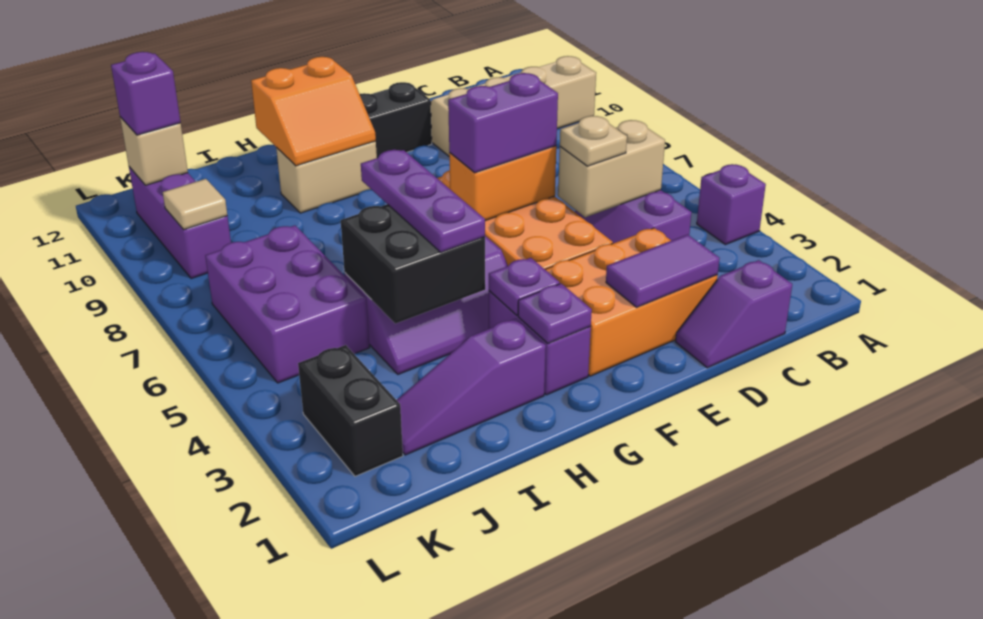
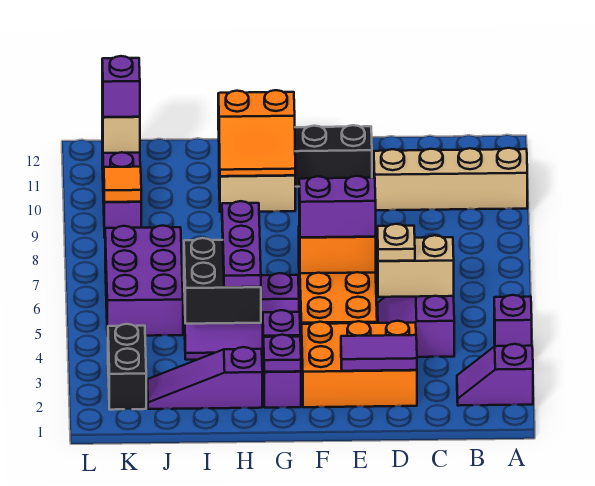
purple 1x2 slope [676,260,792,368] -> purple 1x2 slope moved to [457,344,533,406]
tan 1x1 tile [163,179,227,229] -> orange 1x1 tile [104,167,141,202]

